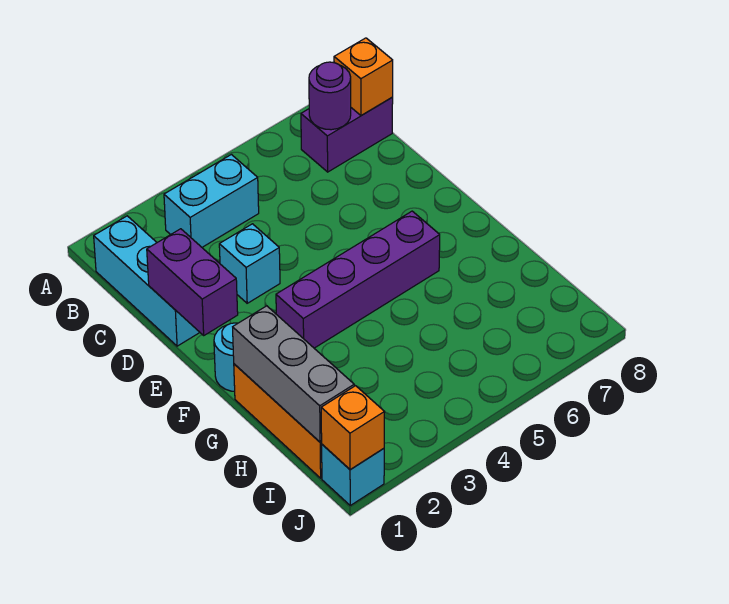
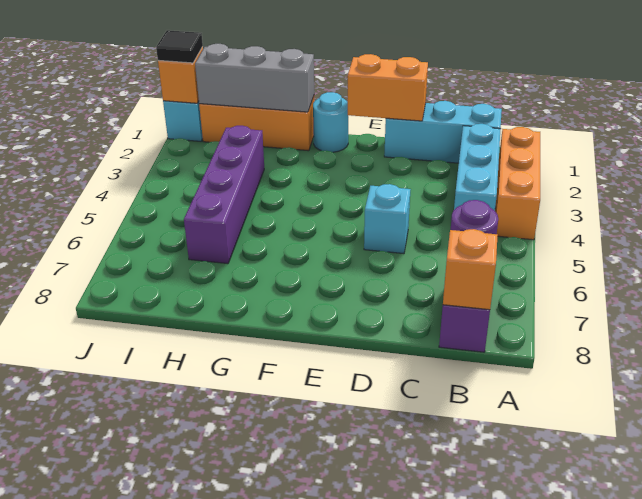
none -> orange 1x3 brick [495,127,540,240]
cyan 1x2 brick [164,155,259,247] -> cyan 1x3 brick [454,124,501,211]
purple 1x2 brick [147,229,238,335] -> orange 1x2 brick [348,54,428,121]
cyan 1x1 brick [219,224,280,303] -> cyan 1x1 brick moved to [364,184,411,254]
purple 1x4 brick [276,211,440,348] -> purple 1x4 brick moved to [184,126,264,264]
none -> black 1x1 tile [156,30,203,63]

